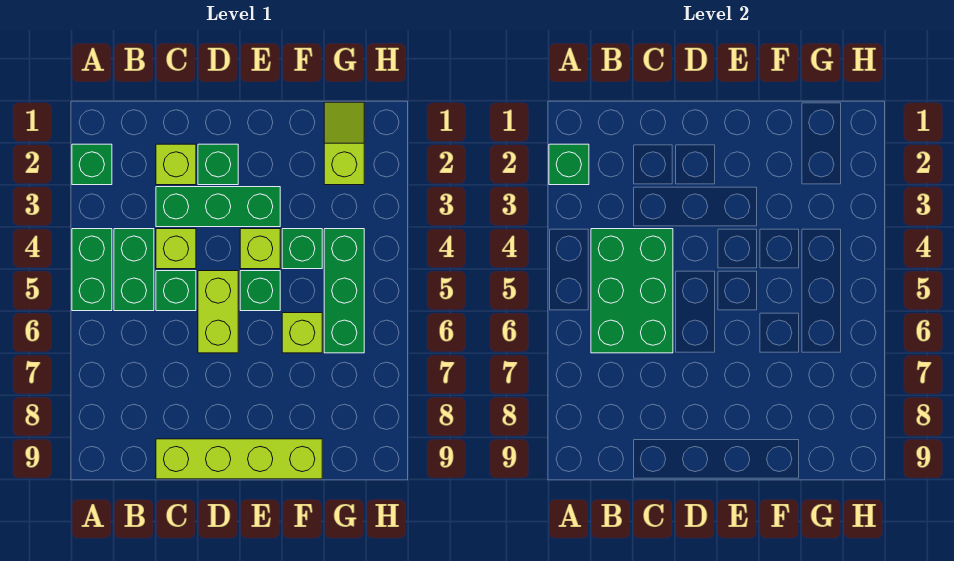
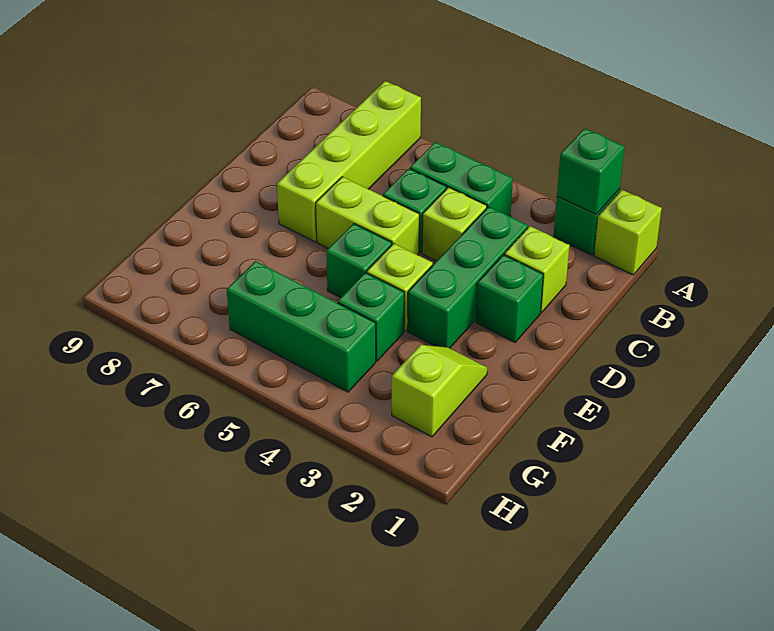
green 1x2 brick [72,229,112,311] -> none
green 2x3 brick [591,229,673,353] -> none
lime 1x4 brick [156,439,322,479] -> lime 1x4 brick moved to [277,81,421,242]
lime 1x1 brick [282,313,322,353] -> lime 1x1 brick moved to [594,190,662,275]
lime 1x2 slope [324,102,364,185] -> lime 1x2 slope turned to [392,345,487,437]

